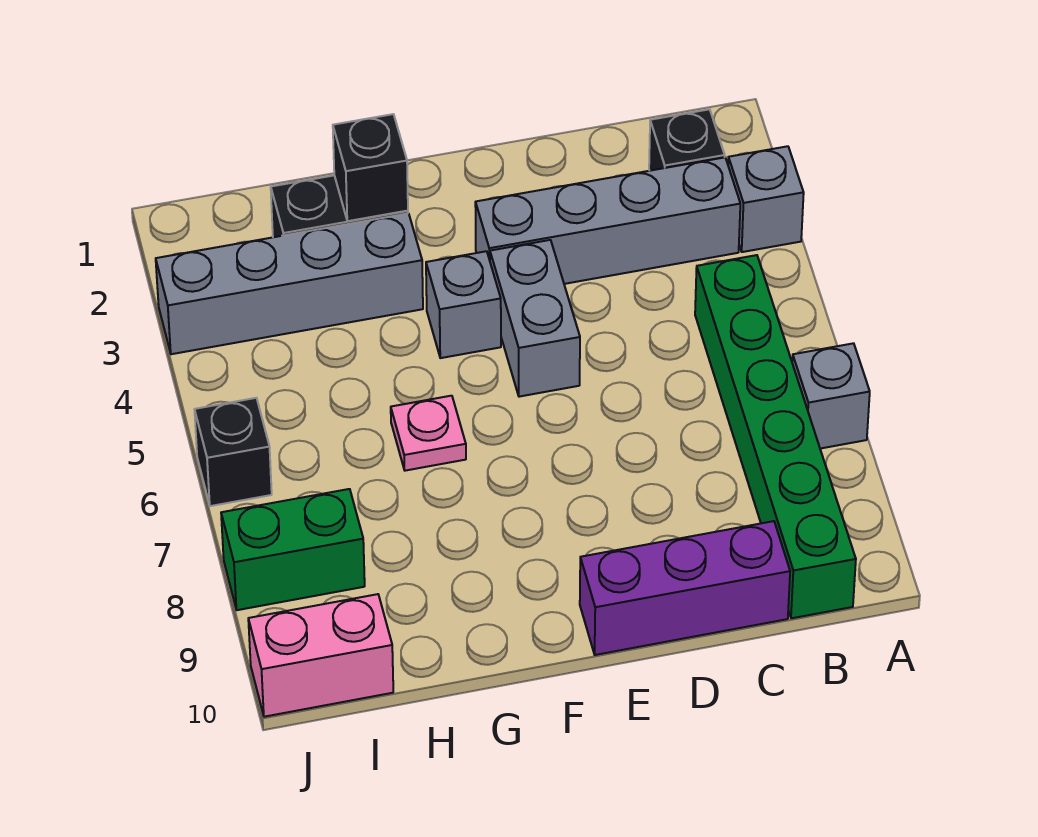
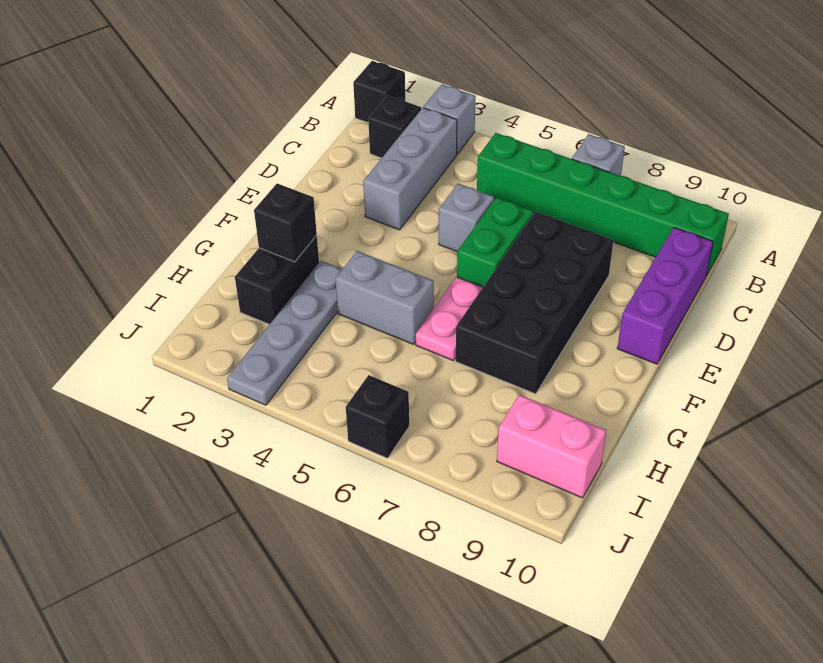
none -> black 1x1 brick [353,61,405,123]
grey 1x4 brick [475,157,740,284] -> grey 1x3 brick [363,108,457,230]
none -> black 2x4 brick [456,212,613,394]
grey 1x2 brick [490,240,580,397] -> grey 1x2 brick moved to [336,251,434,344]
grey 1x1 brick [426,251,501,358] -> grey 1x1 brick moved to [439,184,494,251]
grey 1x4 brick [156,213,423,354] -> grey 1x4 plate [227,261,342,405]
pink 1x1 plate [391,396,466,471] -> pink 1x2 plate [416,277,483,361]
green 1x2 brick [221,489,365,610] -> green 1x2 brick moved to [457,197,533,287]
pink 1x2 brick [248,594,393,717] -> pink 1x2 brick turned to [497,395,606,498]

